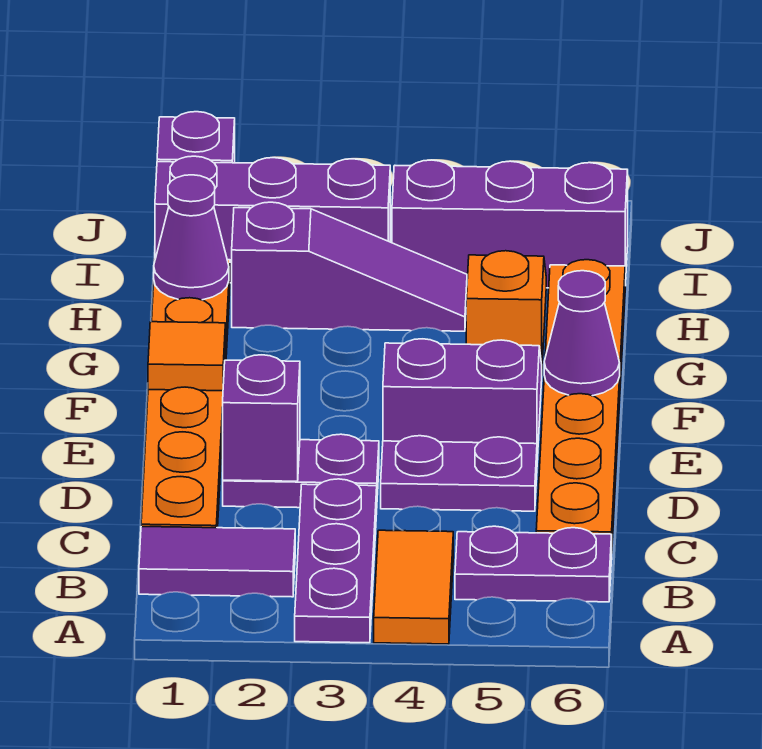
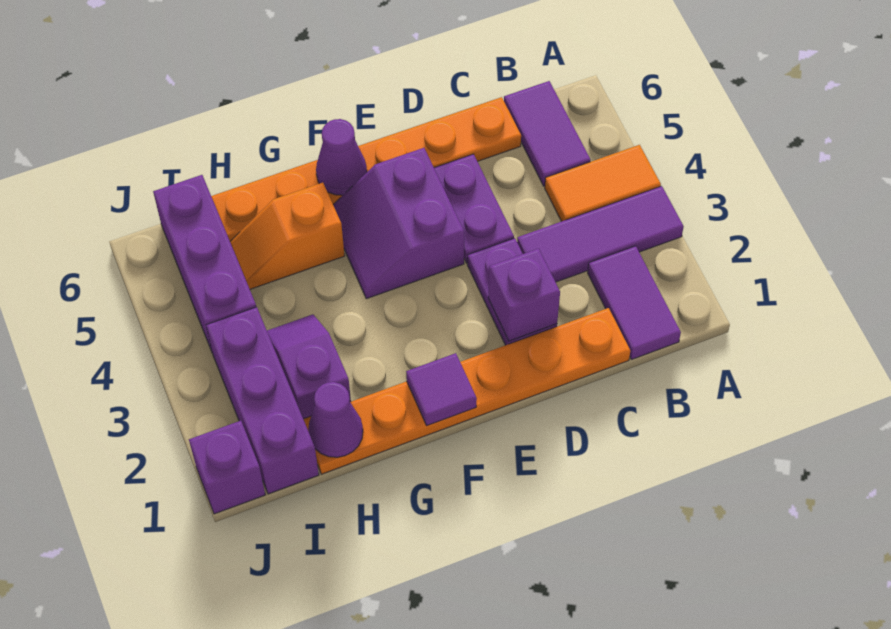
purple 1x3 plate [295,479,377,643] -> purple 1x3 tile [517,186,684,282]
purple 1x2 plate [455,526,612,602] -> purple 1x2 tile [504,81,590,186]
orange 1x1 tile [148,322,225,391] -> purple 1x1 tile [406,353,477,426]
purple 1x3 slope [232,202,467,331] -> purple 1x2 slope [267,314,351,419]

